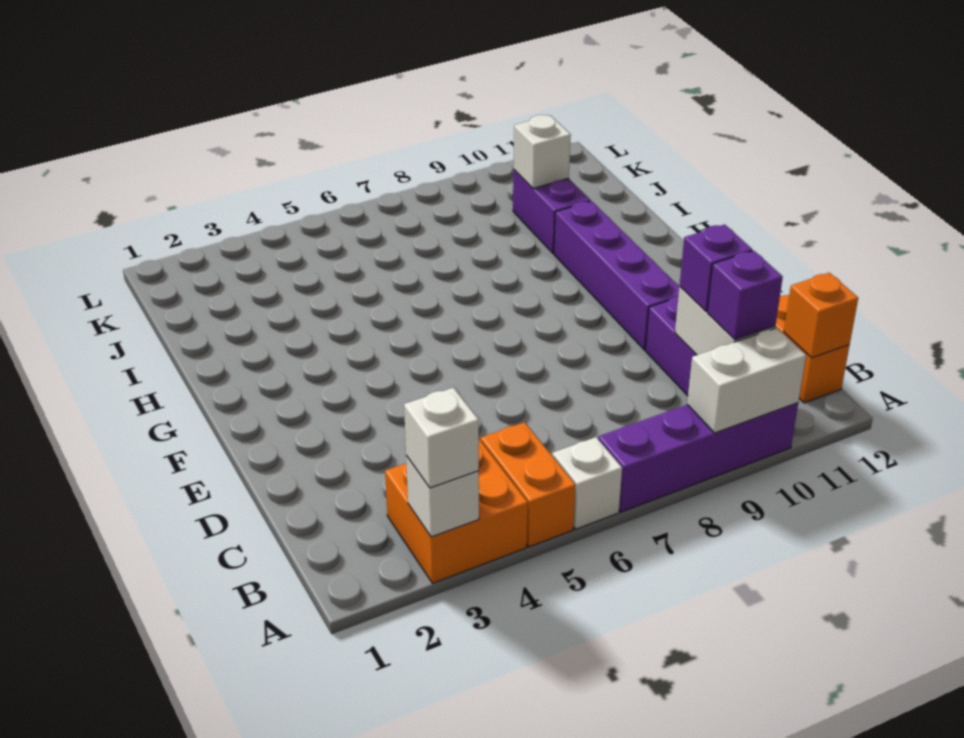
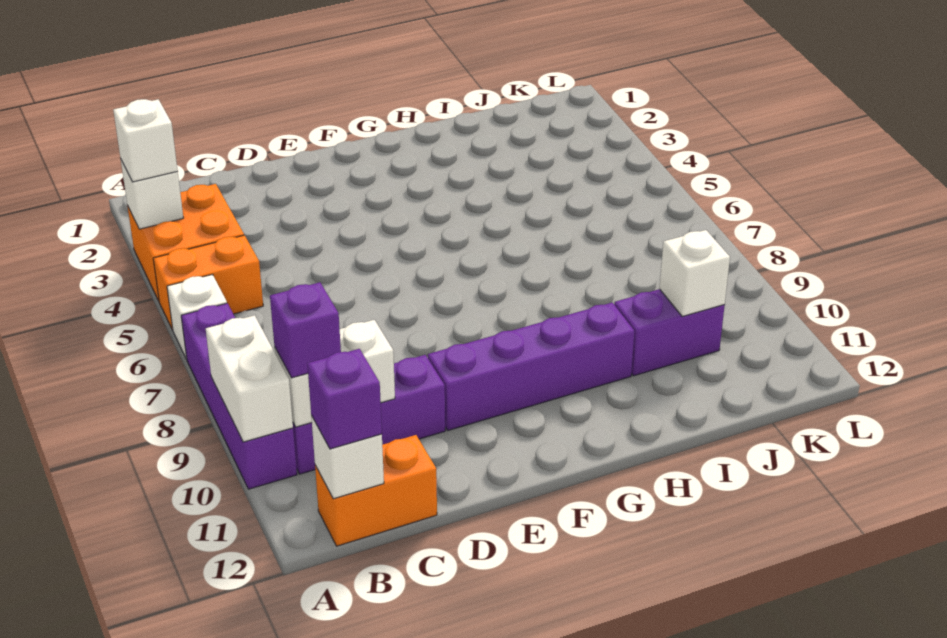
orange 1x1 brick [784,273,858,358] -> white 1x1 brick [311,416,384,499]
purple 1x1 brick [680,225,752,311] -> purple 1x1 brick moved to [307,349,382,449]

